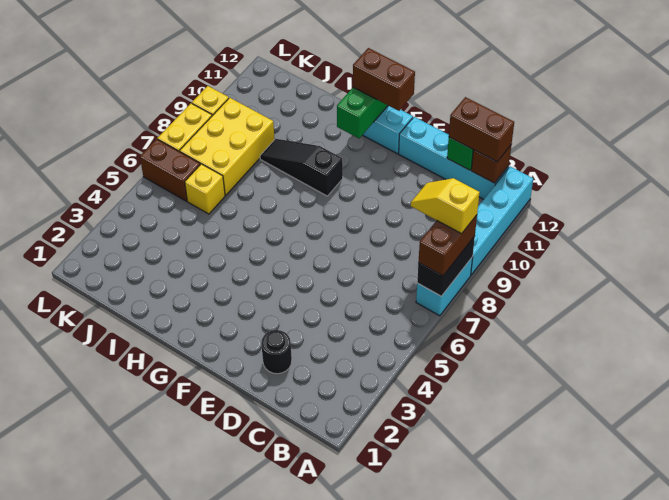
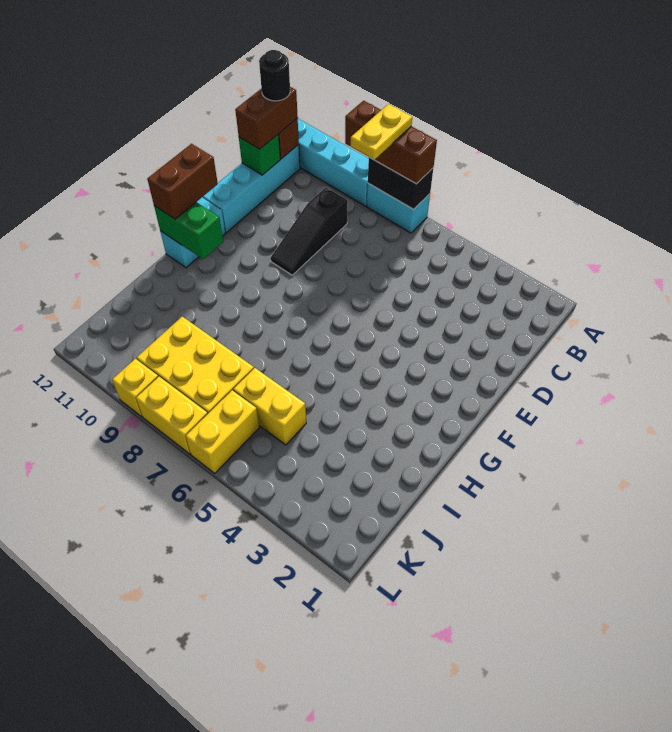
brown 1x2 brick [418,215,477,276] -> brown 1x3 brick [345,101,437,184]
yellow 1x2 slope [411,178,480,234] -> yellow 1x2 plate [351,104,412,160]
black 1x1 round brick [261,330,292,374] -> black 1x1 round brick moved to [259,50,290,101]
black 1x3 slope [260,139,343,196] -> black 1x3 slope moved to [271,187,348,275]
yellow 1x1 brick [185,164,225,214] -> yellow 1x2 brick [233,368,306,445]
brown 1x2 brick [140,139,200,201] -> yellow 1x2 brick [185,390,259,473]

